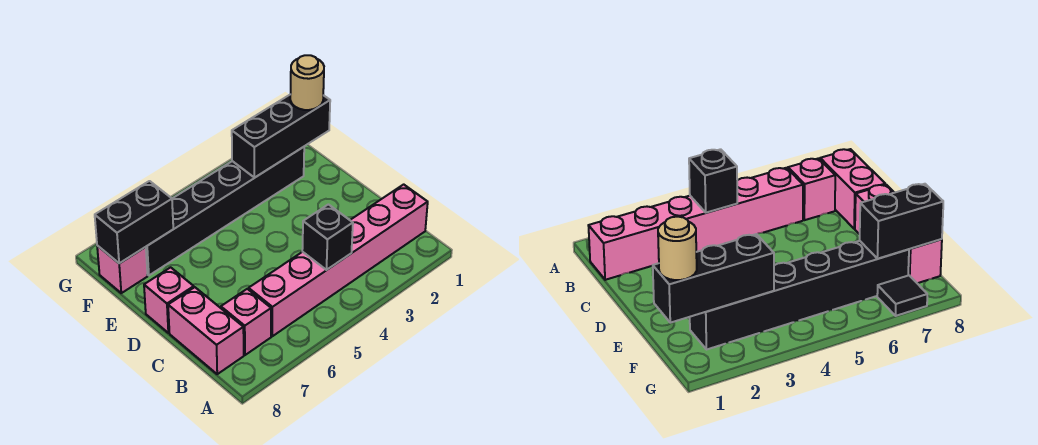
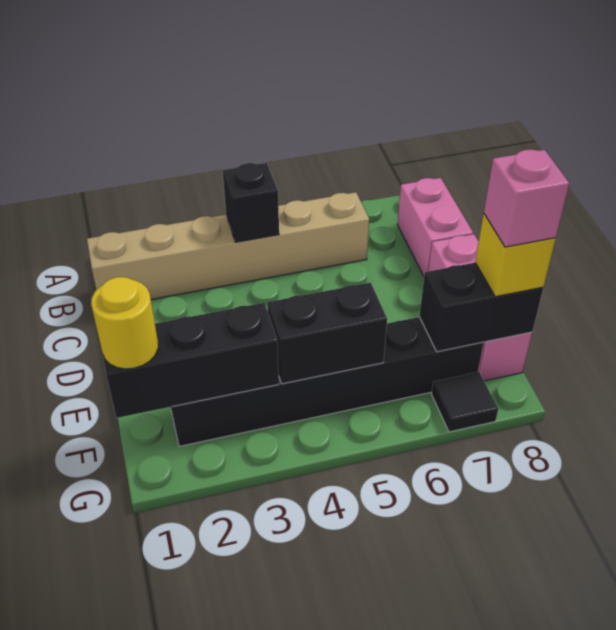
pink 1x6 brick [249,184,428,336] -> tan 1x6 brick [87,192,369,300]
pink 1x1 brick [221,289,271,355] -> pink 1x1 brick moved to [484,149,569,247]
tan 1x1 round brick [290,55,324,110] -> yellow 1x1 round brick [91,277,158,369]
none -> black 1x2 brick [267,282,387,384]
none -> yellow 1x1 brick [475,214,556,297]

